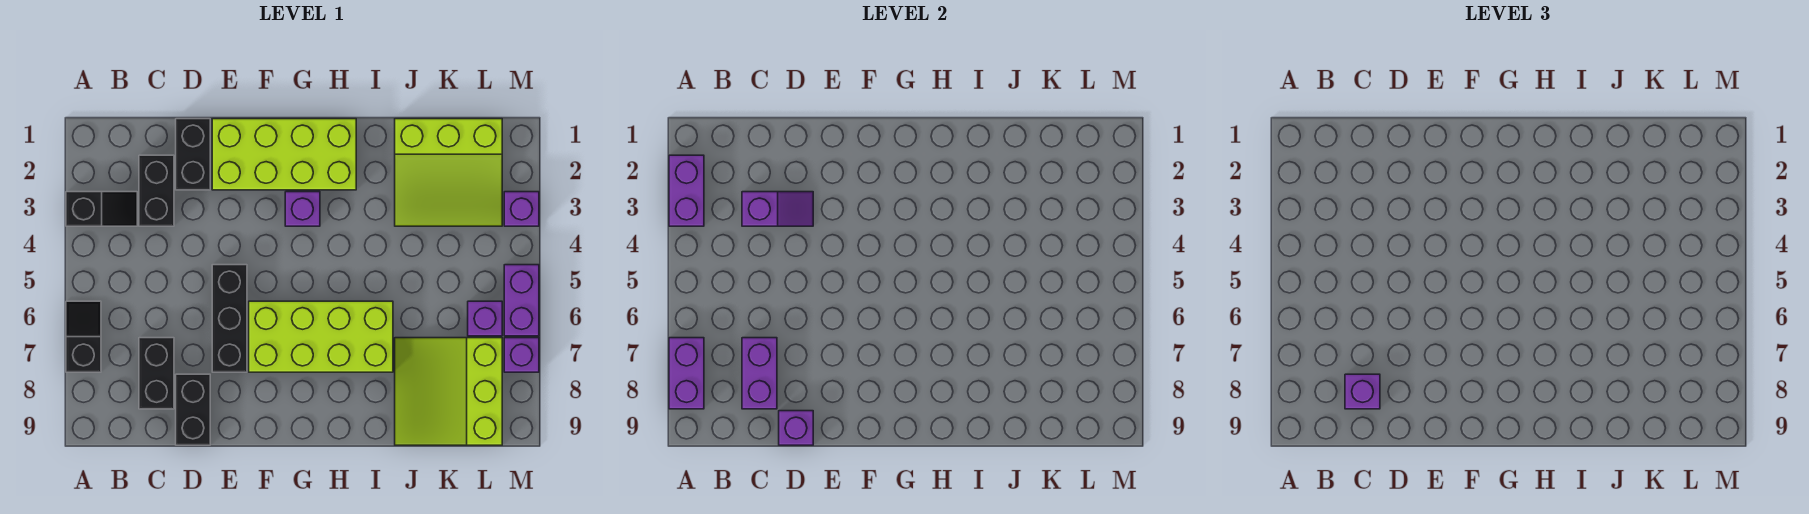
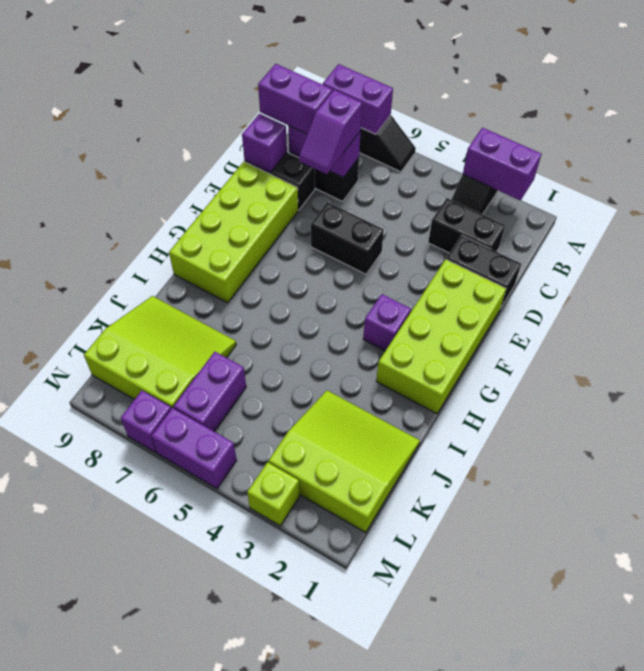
purple 1x2 slope [742,192,813,226] -> purple 1x2 slope moved to [299,90,362,174]
purple 1x1 brick [1345,374,1380,409] -> purple 1x2 brick [258,64,332,134]
black 1x3 brick [212,265,247,372] -> black 1x2 brick [311,202,384,274]
lime 2x4 brick [249,301,393,372] -> lime 2x4 brick moved to [169,162,298,303]
lime 3x3 slope [395,119,502,226] -> lime 3x3 slope turned to [268,390,420,532]
purple 1x1 brick [468,301,502,336] -> purple 1x2 brick [174,352,246,431]
purple 1x1 brick [504,192,539,226] -> lime 1x1 brick [247,462,300,526]

